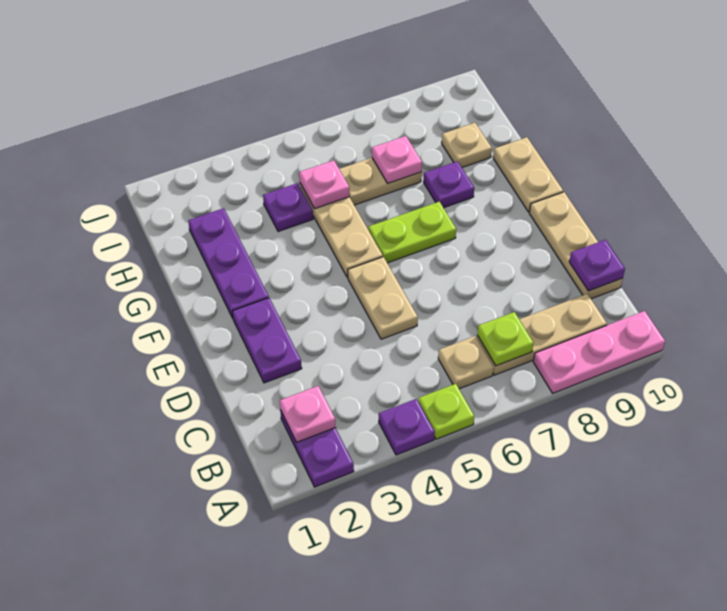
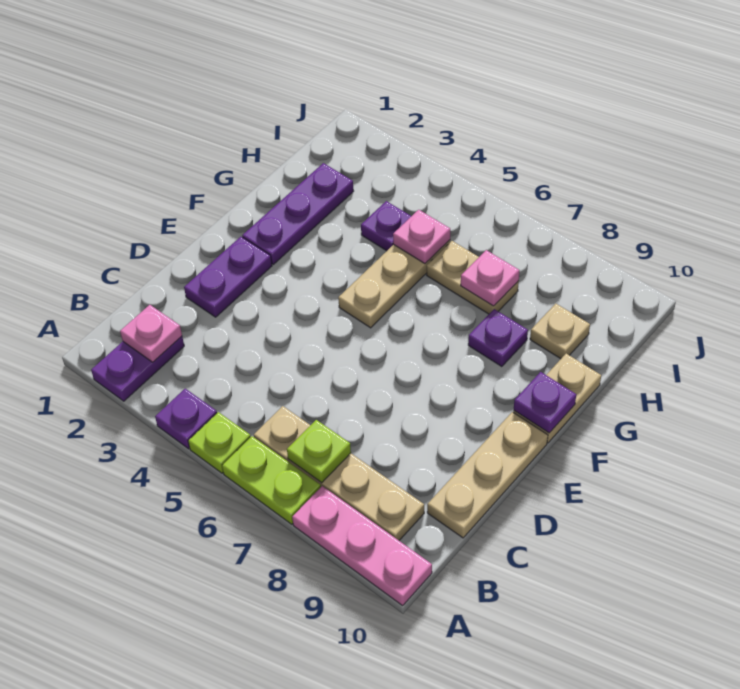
purple 1x1 plate [569,240,625,291] -> purple 1x1 plate moved to [514,372,576,433]
tan 1x2 plate [348,257,418,339] -> none
lime 1x2 plate [368,202,456,263] -> lime 1x2 plate moved to [222,436,321,524]

